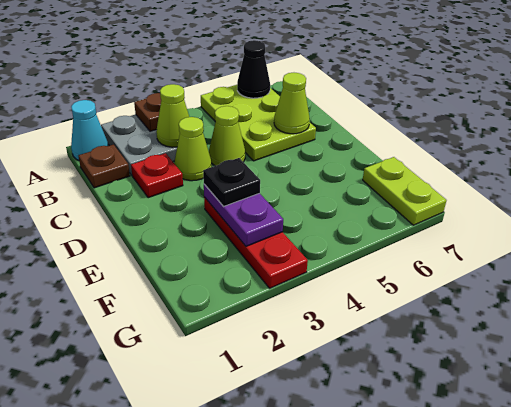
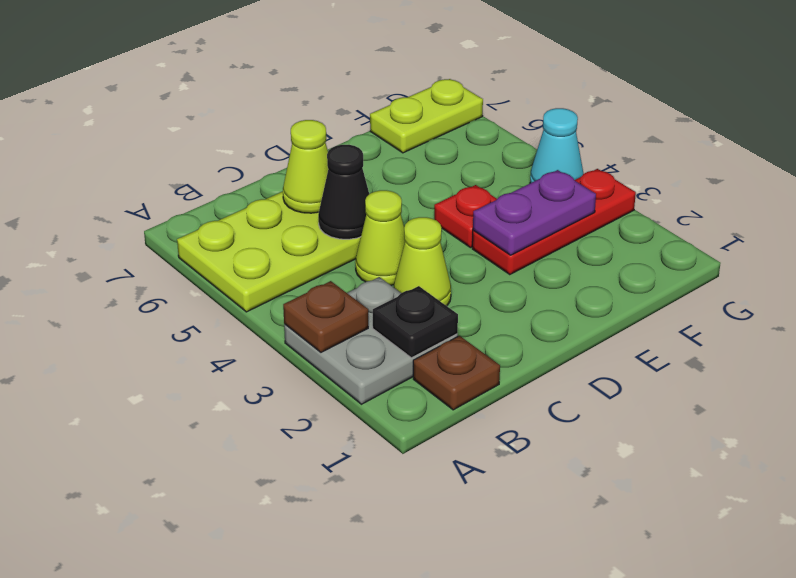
cyan 1x1 cone [71,100,108,160] -> cyan 1x1 cone moved to [530,108,584,183]
black 1x1 cone [237,40,270,98] -> black 1x1 cone moved to [318,145,369,239]
lime 1x1 cone [156,84,189,147] -> none
red 1x1 plate [131,153,183,198] -> red 1x1 plate moved to [434,185,497,248]
black 1x1 plate [203,158,260,207] -> black 1x1 plate moved to [373,286,458,358]

